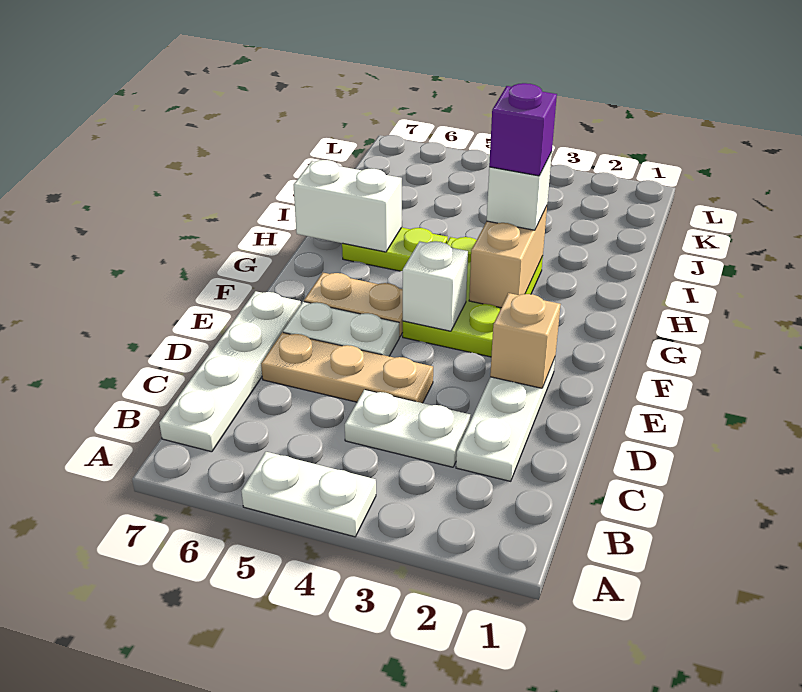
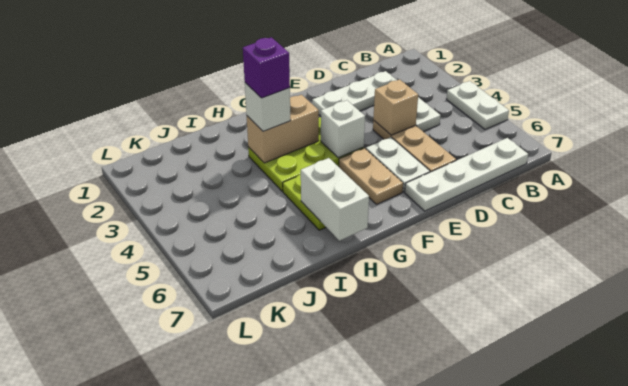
tan 1x1 brick [490,293,561,388] -> tan 1x1 brick moved to [373,80,418,135]

